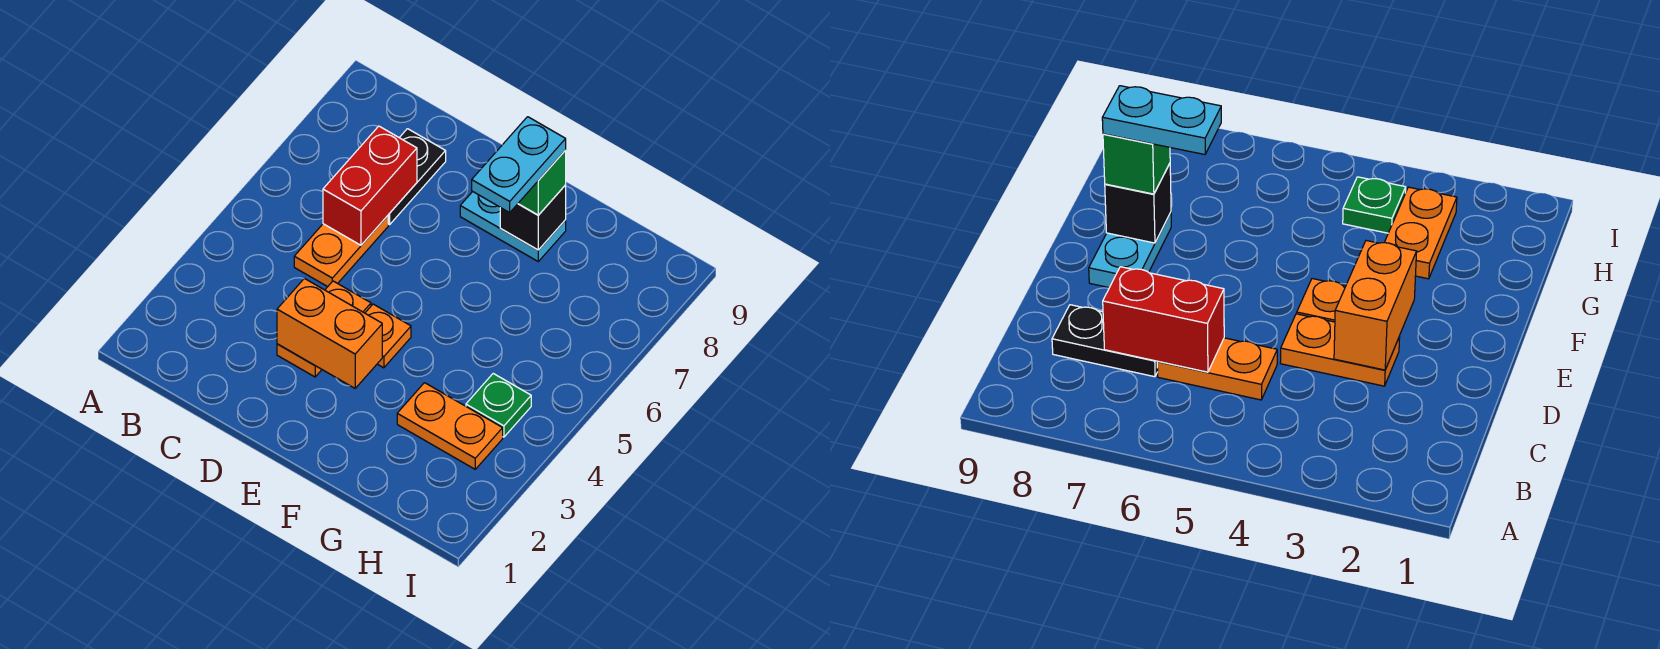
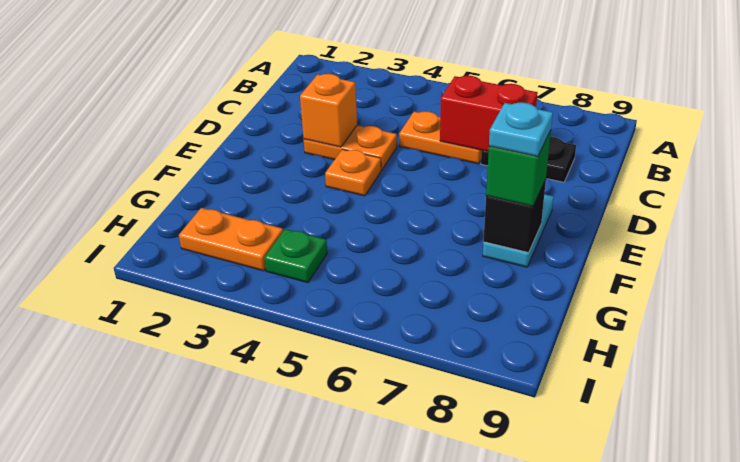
orange 1x2 brick [277,279,382,388] -> orange 1x1 brick [300,74,357,147]
cyan 1x2 plate [472,117,566,212] -> cyan 1x1 plate [489,102,553,157]
orange 1x2 plate [397,383,503,469] -> orange 1x2 plate turned to [179,208,283,271]

